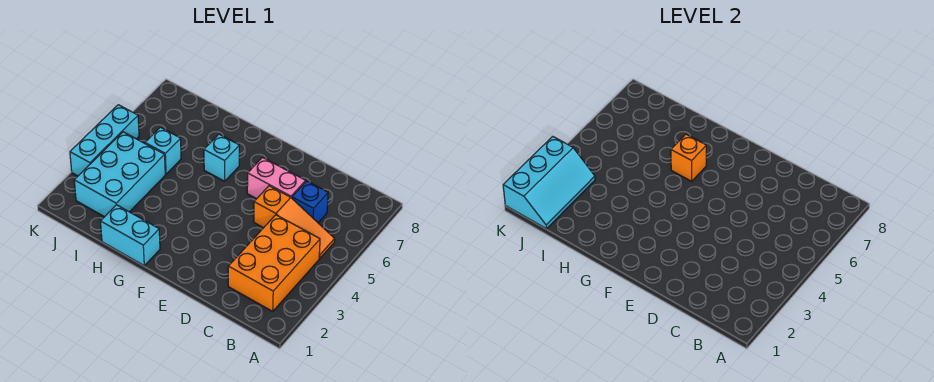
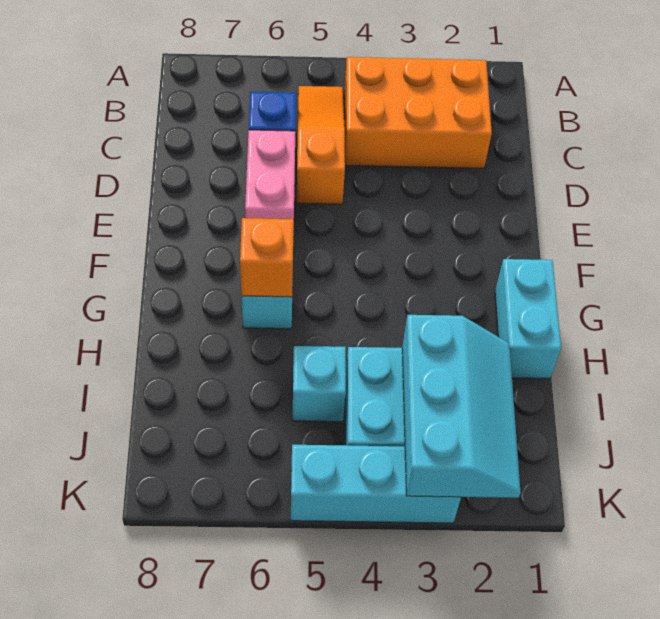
cyan 2x3 slope [503,136,595,229] -> cyan 2x3 slope turned to [402,315,521,498]

